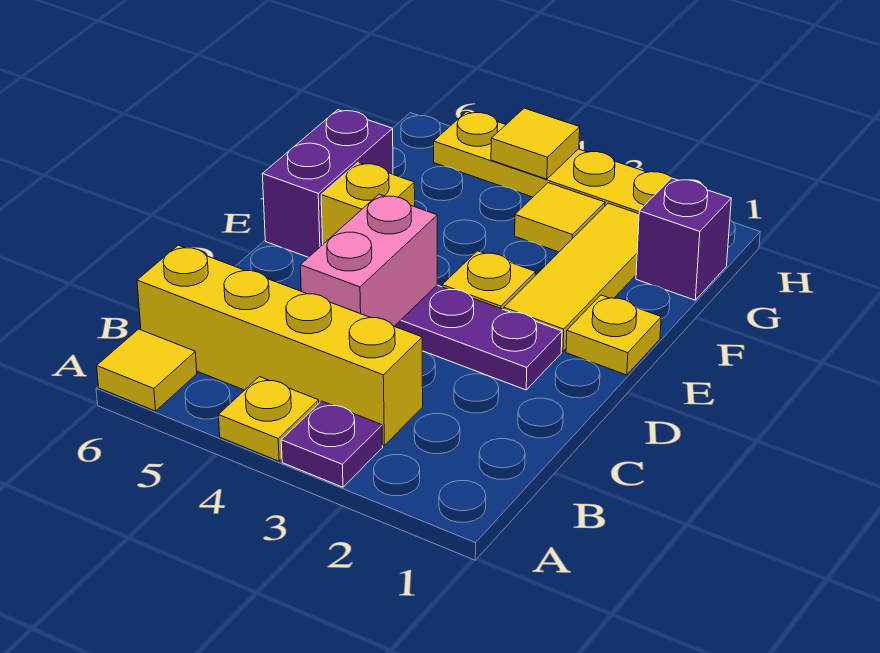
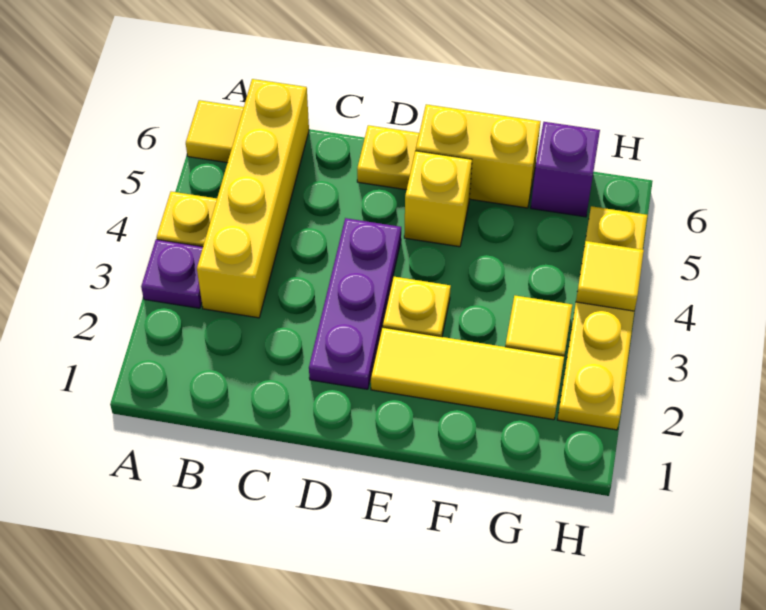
pink 1x2 brick [300,194,437,326] -> none
yellow 1x1 plate [566,295,661,375] -> yellow 1x1 plate moved to [357,125,419,190]
purple 1x2 brick [262,110,393,257] -> yellow 1x2 brick [416,104,541,208]
purple 1x1 brick [636,178,731,300] -> purple 1x1 brick moved to [531,122,600,217]

